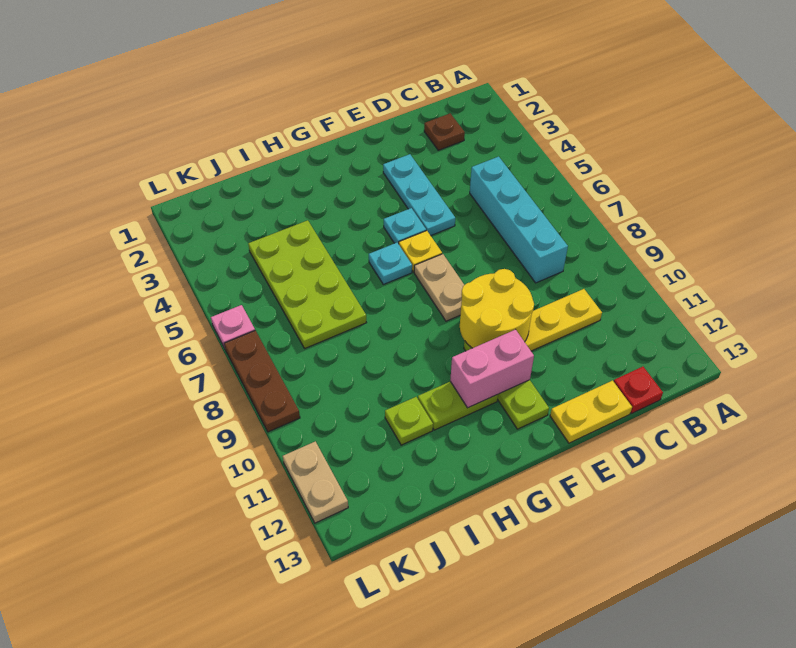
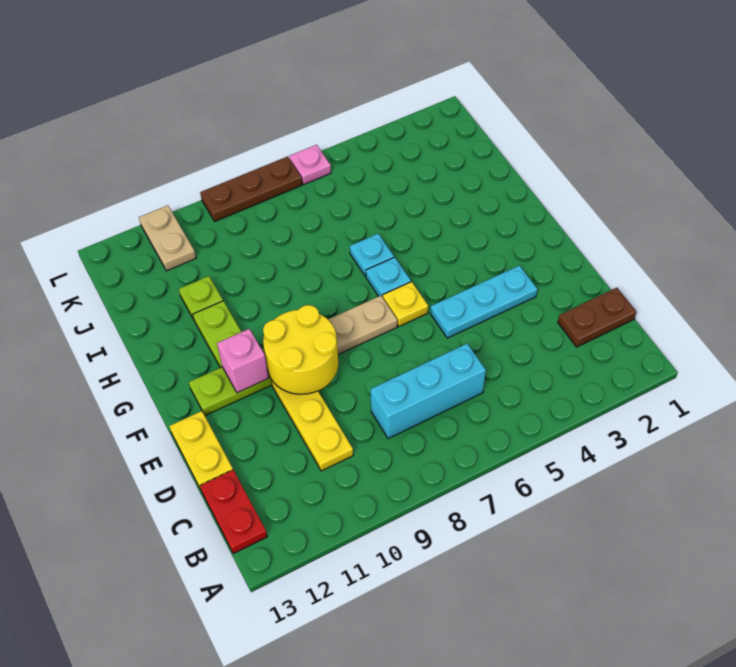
brown 1x1 plate [424,113,465,150] -> brown 1x2 plate [558,288,636,347]
cyan 1x4 brick [470,157,568,283] -> cyan 1x3 brick [371,344,486,439]
red 1x1 plate [614,367,663,413] -> red 1x2 plate [200,470,267,554]
cyan 1x1 plate [384,208,426,244] -> cyan 1x1 plate moved to [350,234,394,277]
pink 1x2 brick [450,330,534,408] -> pink 1x1 brick [217,329,269,393]
lime 2x4 plate [248,220,367,348] -> none
tan 1x2 plate [283,441,348,523] -> tan 1x2 plate turned to [139,205,196,271]

